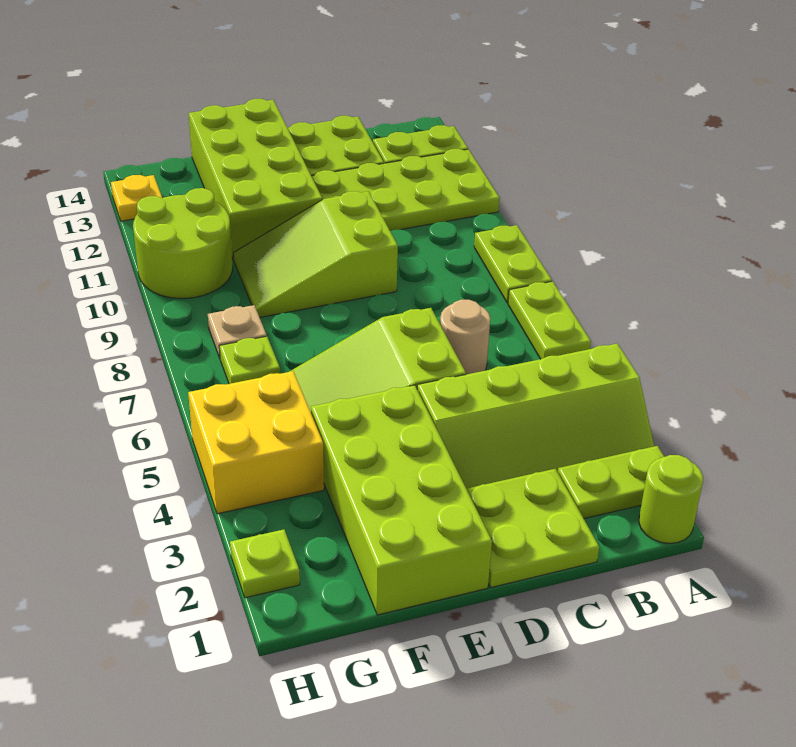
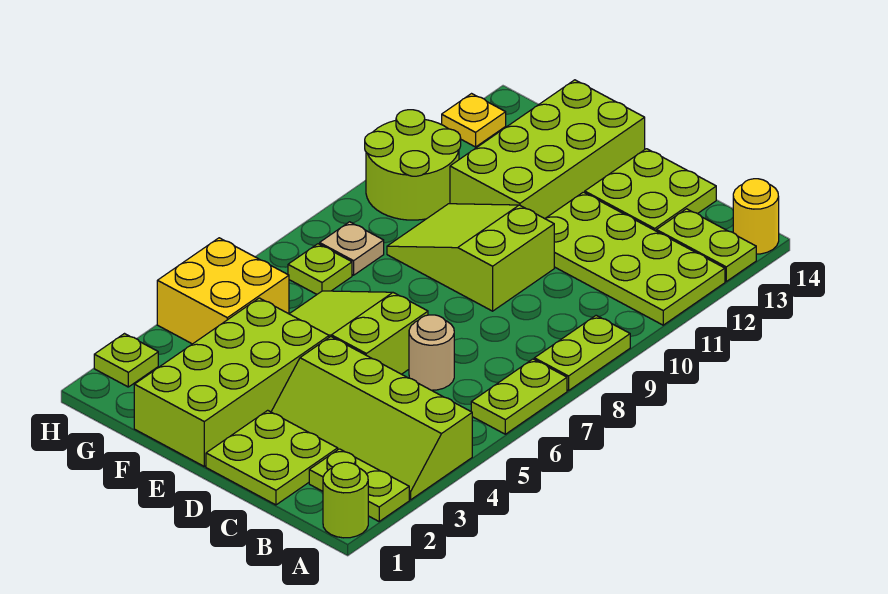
none -> yellow 1x1 round brick [733,179,779,254]

